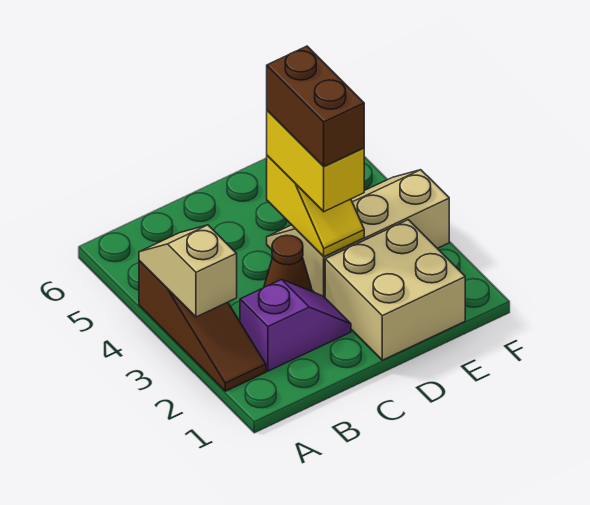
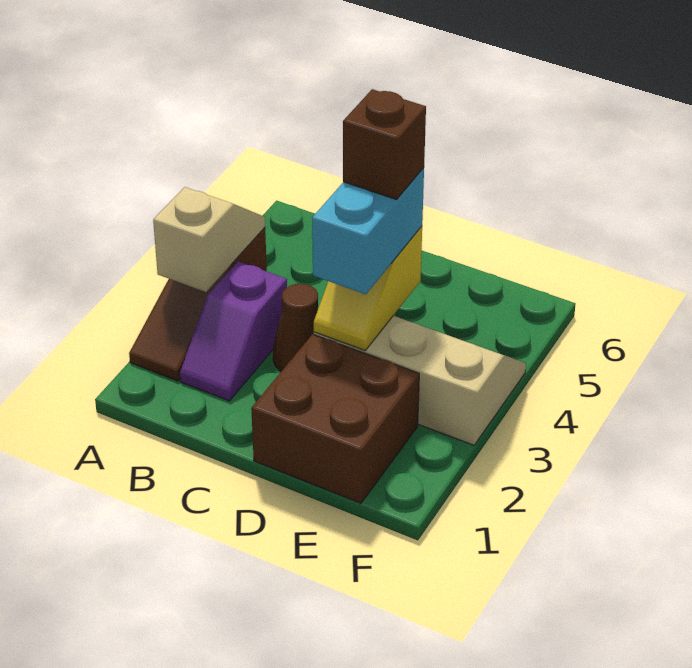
purple 1x2 slope [240,279,351,371] -> purple 1x2 slope turned to [180,261,287,401]
tan 2x2 brick [325,220,465,360] -> brown 2x2 brick [251,334,419,503]
yellow 1x2 brick [267,111,364,212] -> cyan 1x2 brick [312,168,424,294]
brown 1x2 brick [267,46,364,166] -> brown 1x1 brick [343,89,426,200]

